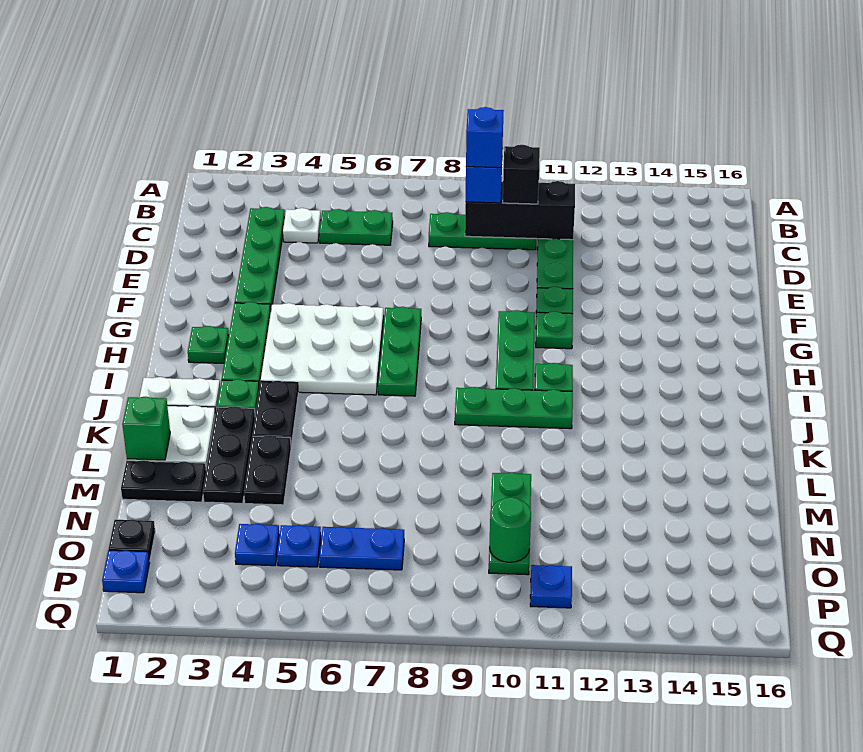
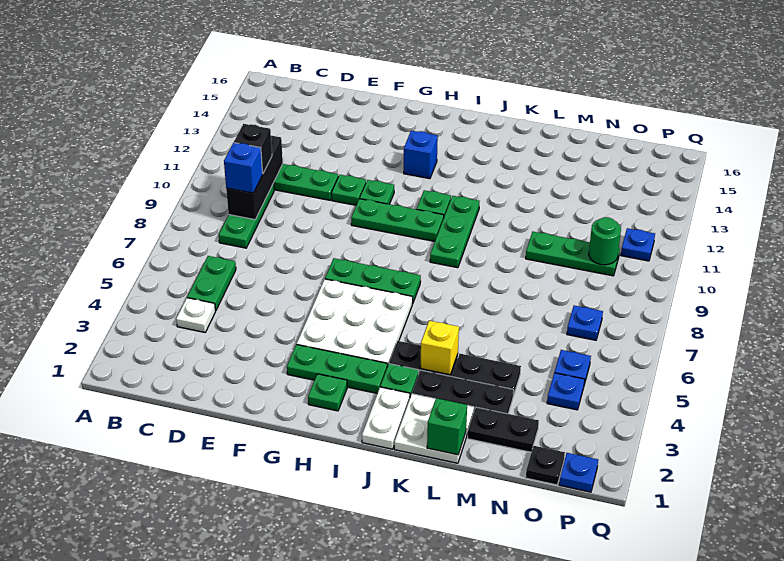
green 1x4 plate [235,207,285,308] -> none
blue 1x1 brick [466,107,504,168] -> blue 1x1 brick moved to [404,131,438,179]
none -> yellow 1x1 brick [420,321,459,375]
black 1x2 plate [121,460,206,502] -> black 1x2 plate turned to [468,407,539,452]
blue 1x2 plate [319,527,404,570] -> blue 1x1 plate [567,306,603,340]

